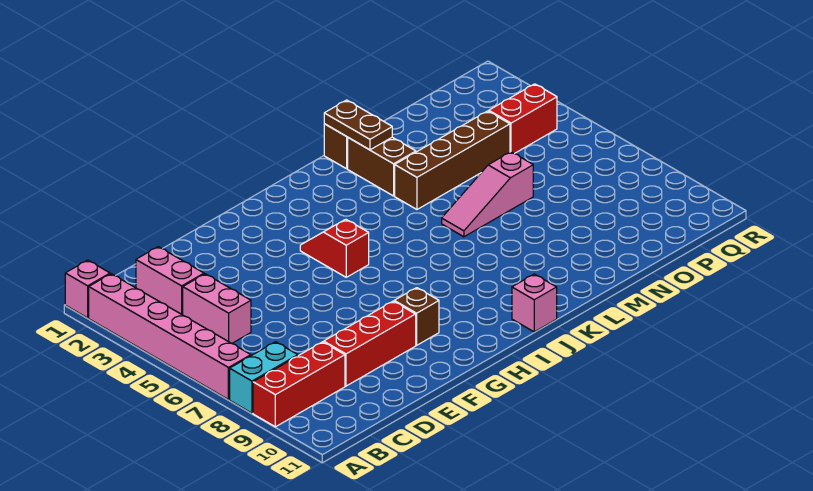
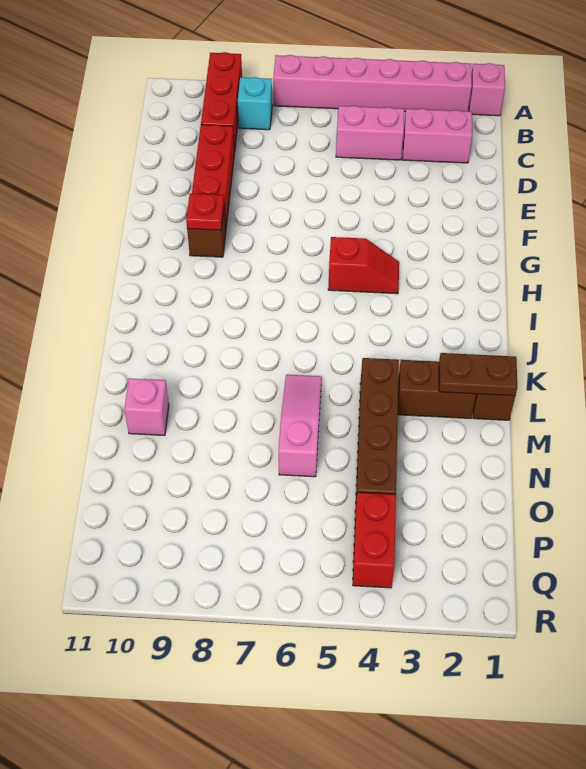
cyan 1x2 brick [230,342,298,413] -> cyan 1x1 brick [238,77,272,130]
none -> red 1x1 plate [186,193,224,230]
pink 1x1 brick [512,274,557,332] -> pink 1x1 brick moved to [124,378,169,436]

